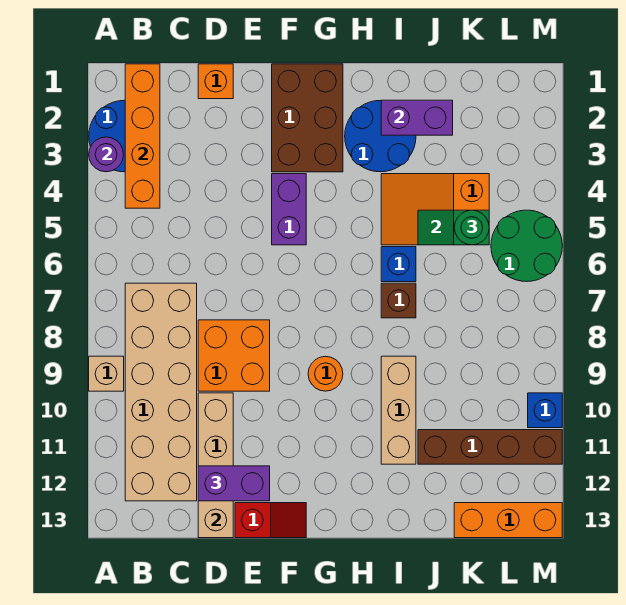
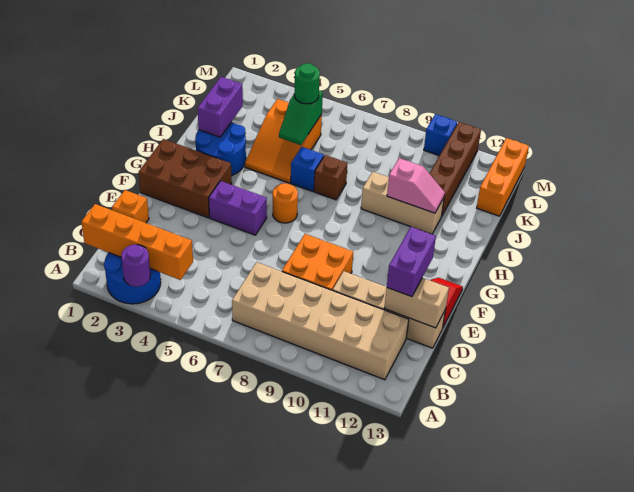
tan 1x1 brick [89,356,124,391] -> none
orange 1x1 round brick [308,356,343,391] -> orange 1x1 round brick moved to [273,183,298,223]
none -> pink 1x2 slope [387,158,445,213]
green 2x2 round brick [491,210,562,282] -> none

